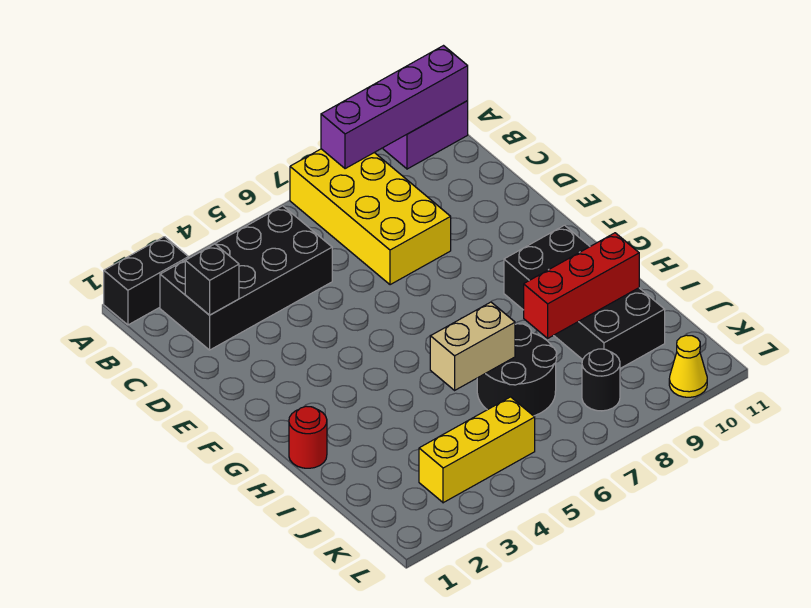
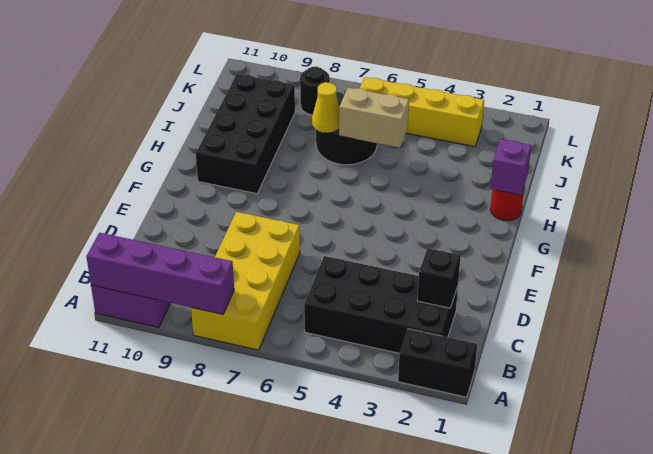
none -> purple 1x1 brick [490,139,531,195]
red 1x3 brick [524,233,639,338] -> none
yellow 1x3 brick [419,397,535,503] -> yellow 1x4 brick [360,77,484,147]
yellow 1x1 cone [669,335,707,397] -> yellow 1x1 cone moved to [312,82,339,133]

